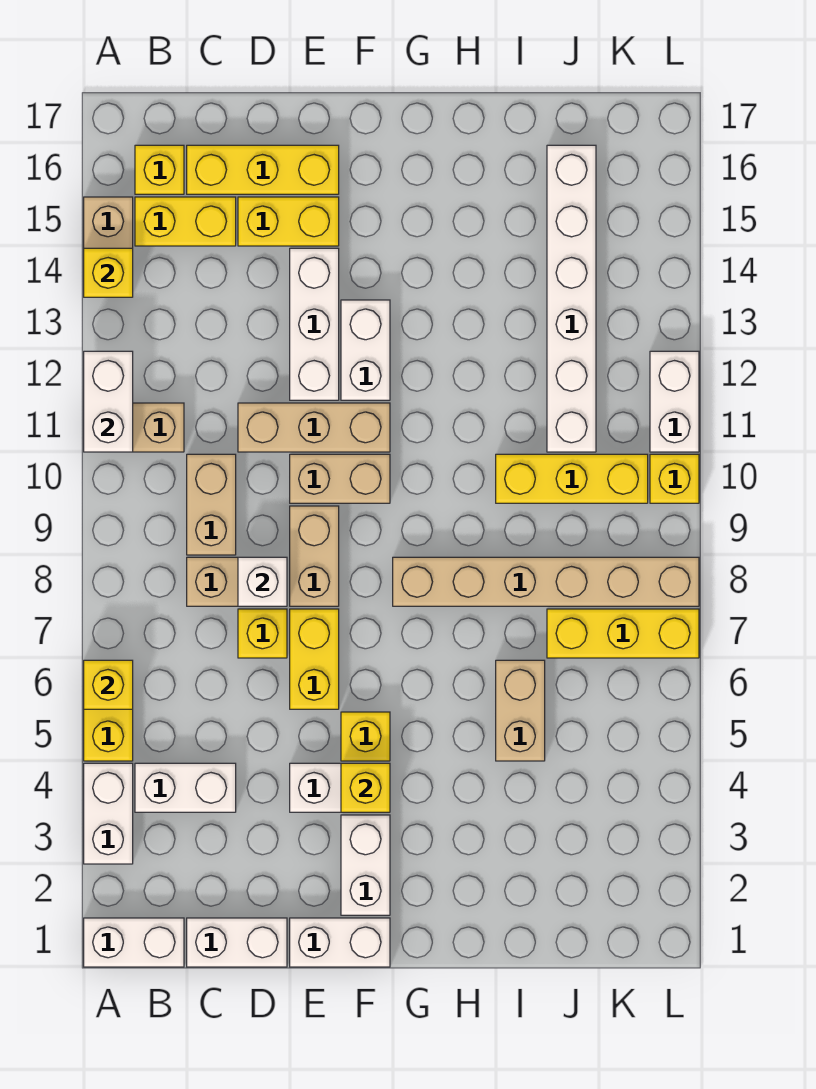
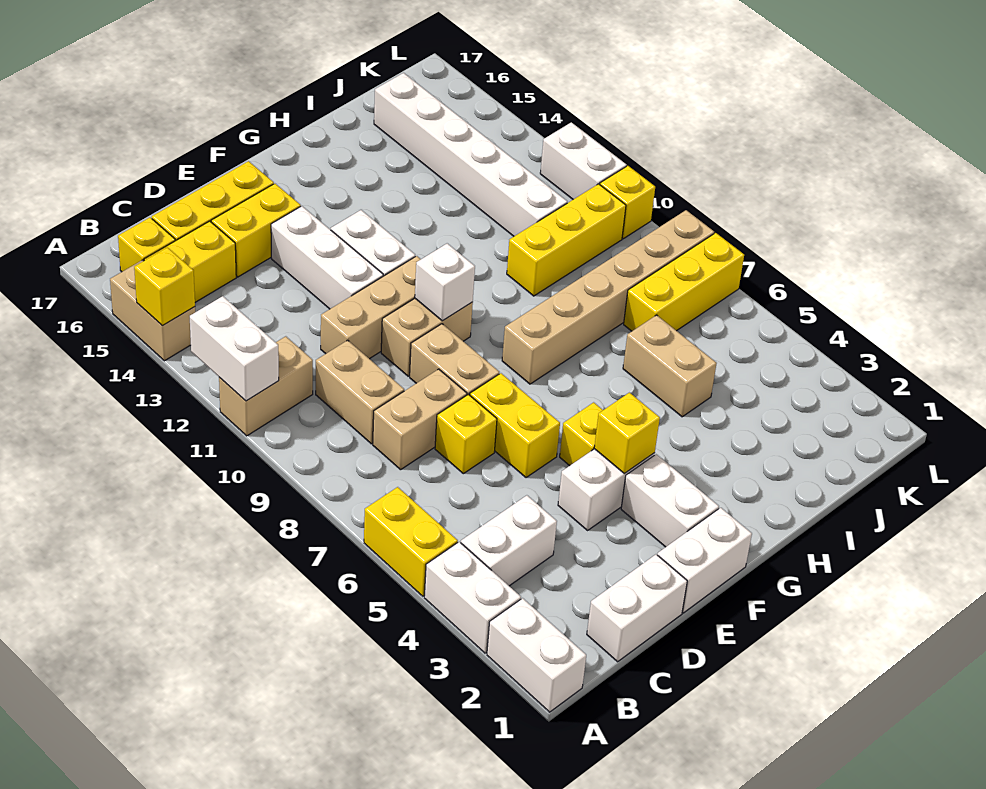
white 1x2 brick [84,918,184,967] -> white 1x2 brick turned to [487,598,586,712]
yellow 1x1 brick [84,660,133,709] -> none
white 1x1 brick [238,557,287,606] -> white 1x1 brick moved to [415,243,475,321]

